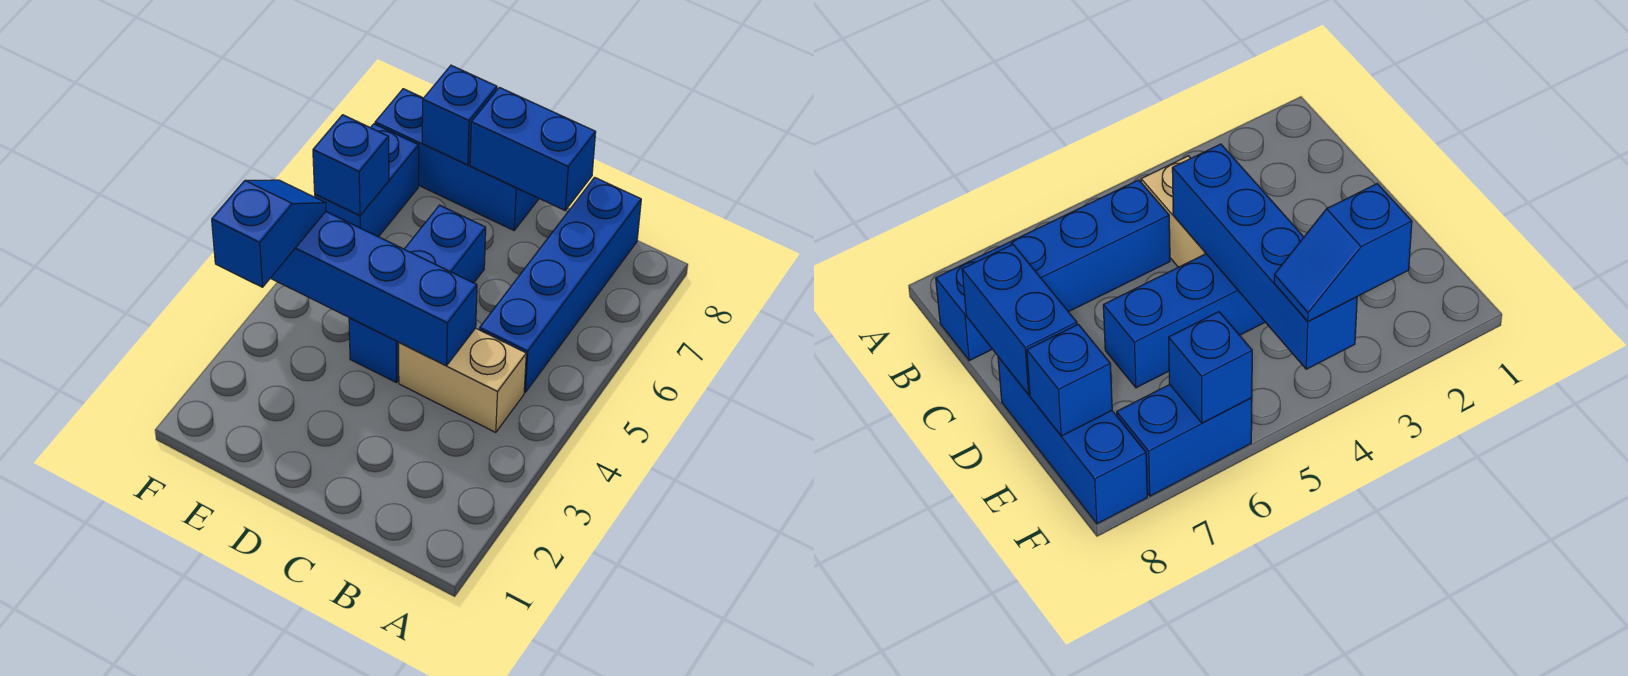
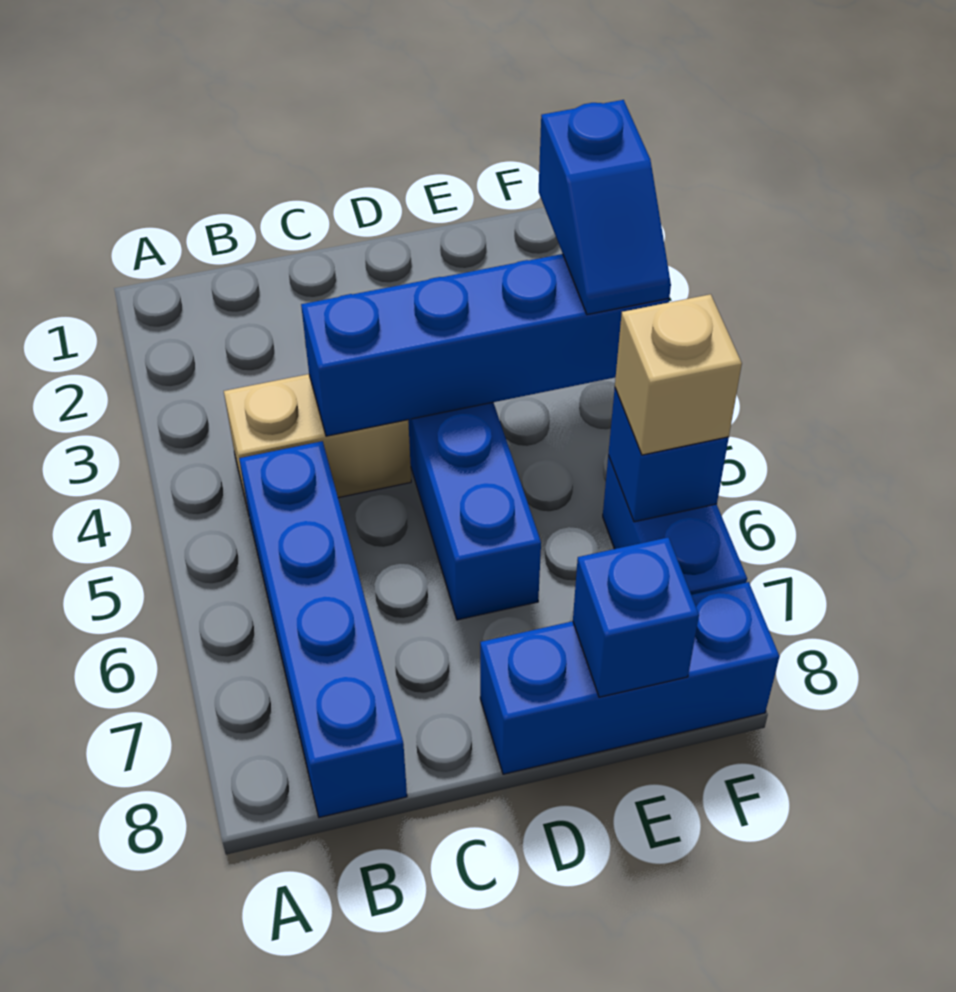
blue 1x2 brick [470,87,596,210] -> none
none -> tan 1x1 brick [615,294,742,455]

